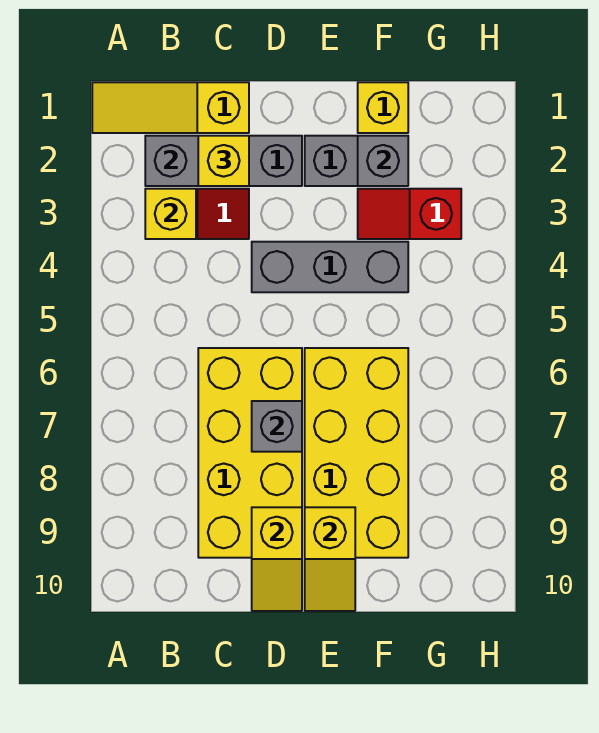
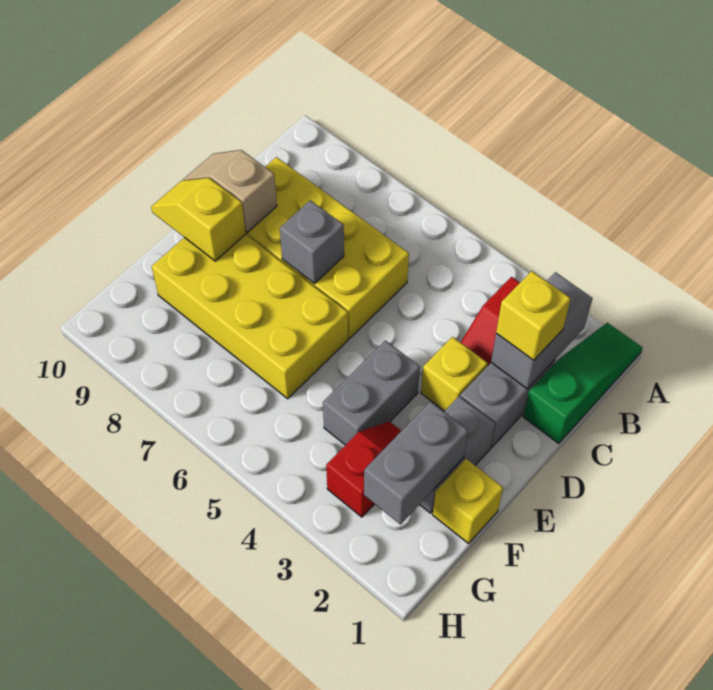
yellow 1x3 slope [92,82,249,133] -> green 1x3 slope [523,323,643,444]
yellow 1x1 brick [145,189,196,239] -> yellow 1x1 brick moved to [421,337,488,411]
grey 1x3 brick [252,242,408,292] -> grey 1x2 brick [323,340,420,445]
yellow 1x2 slope [252,507,302,611] -> tan 1x2 slope [183,150,277,232]
grey 1x1 brick [358,136,408,186] -> grey 1x2 brick [364,401,468,524]

